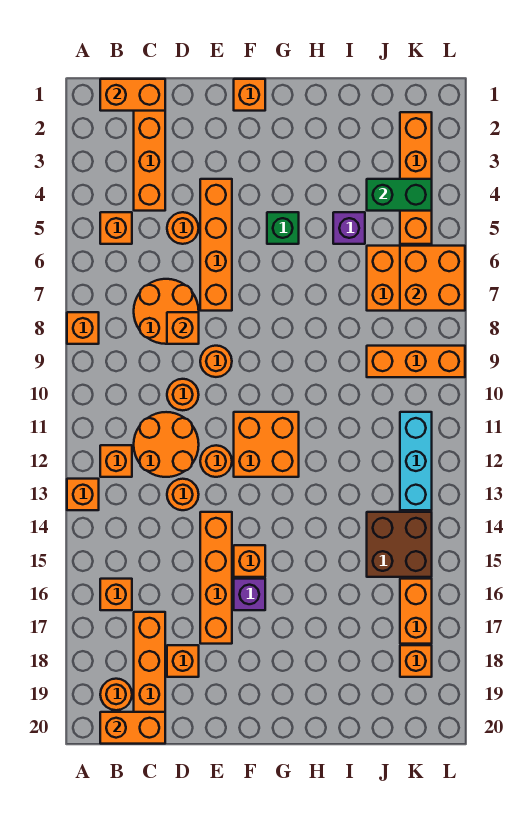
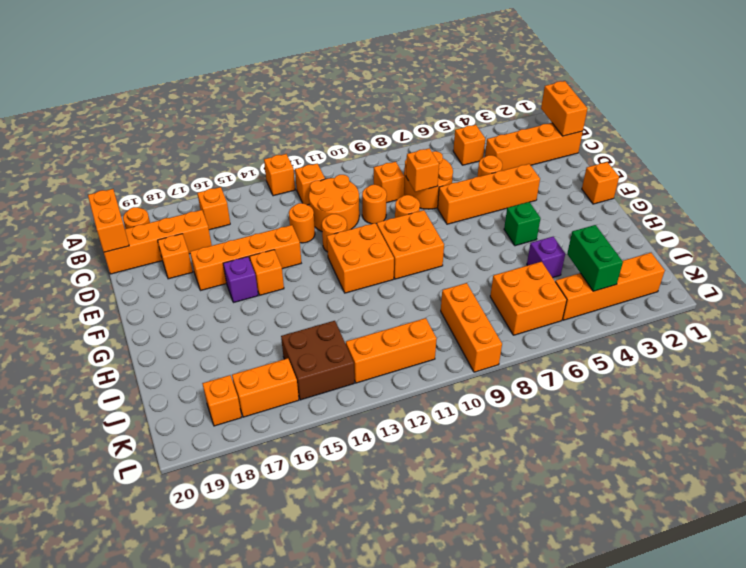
orange 1x1 brick [67,312,99,344] -> orange 1x1 brick moved to [374,162,405,203]
orange 2x2 brick [400,246,465,311] -> orange 2x2 brick moved to [377,210,444,279]
cyan 1x3 brick [400,412,432,510] -> orange 1x3 brick [346,318,437,383]

